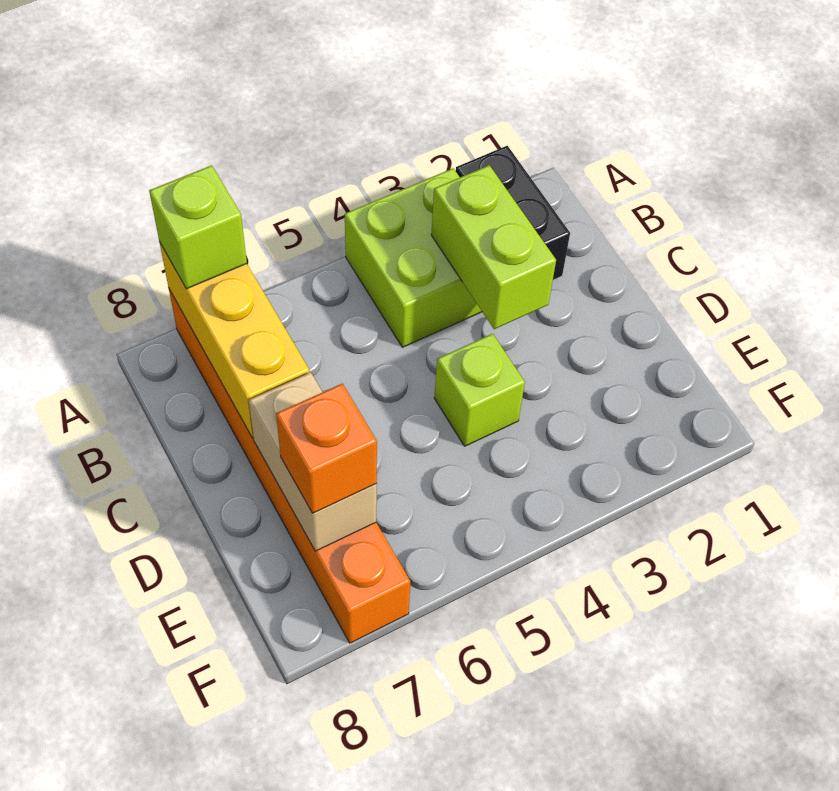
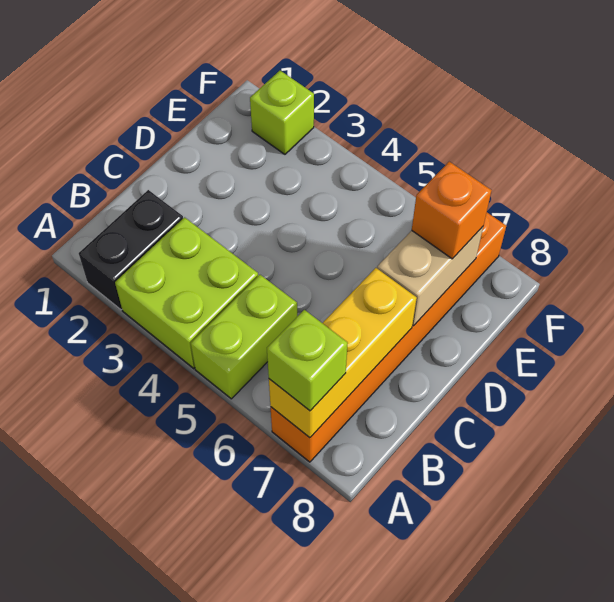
lime 1x2 brick [431,165,556,329] -> lime 1x2 brick moved to [191,275,297,399]
lime 1x1 brick [434,334,525,446] -> lime 1x1 brick moved to [250,71,314,154]

